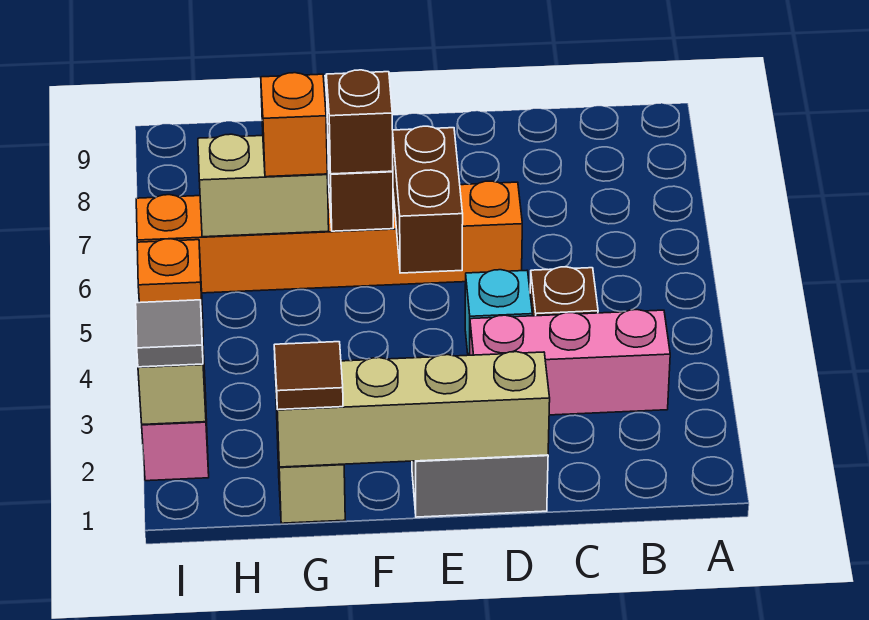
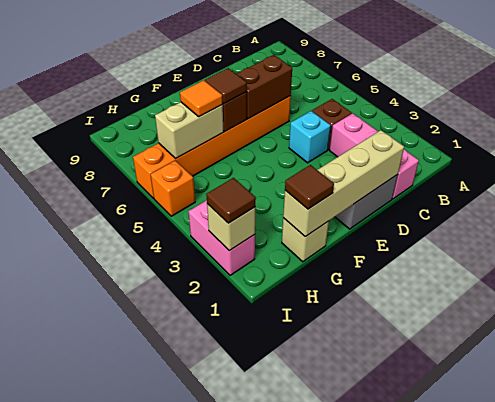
pink 1x3 brick [470,310,670,415] -> pink 1x3 brick turned to [330,113,419,199]
brown 1x2 brick [393,126,463,273] -> brown 1x2 brick turned to [237,55,292,119]
brown 1x1 brick [326,70,393,174] -> brown 1x1 tile [205,68,247,103]
orange 1x1 brick [261,73,327,177] -> orange 1x1 tile [180,80,223,117]
grey 1x1 tile [136,300,203,367] -> brown 1x1 tile [206,178,256,223]

